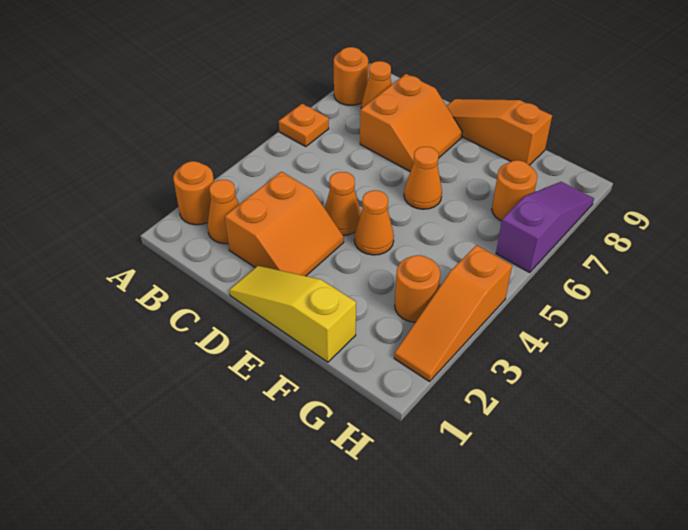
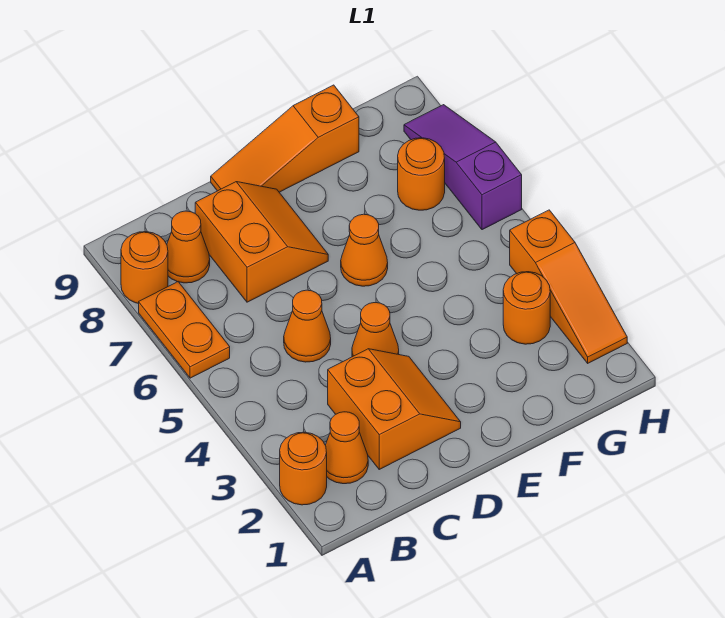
orange 1x1 plate [279,104,329,147] -> orange 1x2 plate [139,282,230,378]
yellow 1x3 slope [229,266,356,362] -> none
orange 1x1 cone [354,190,394,255] -> orange 1x1 cone moved to [284,290,331,362]

